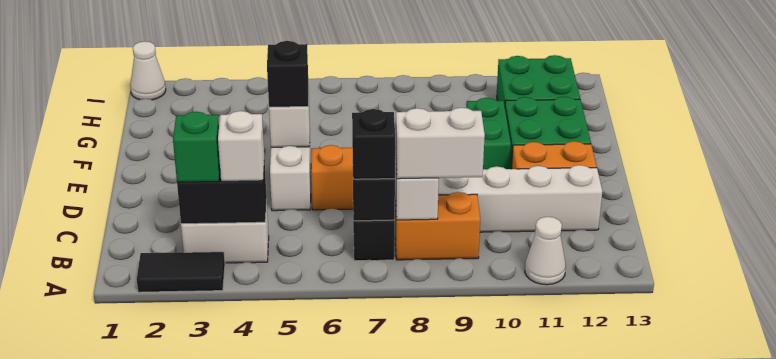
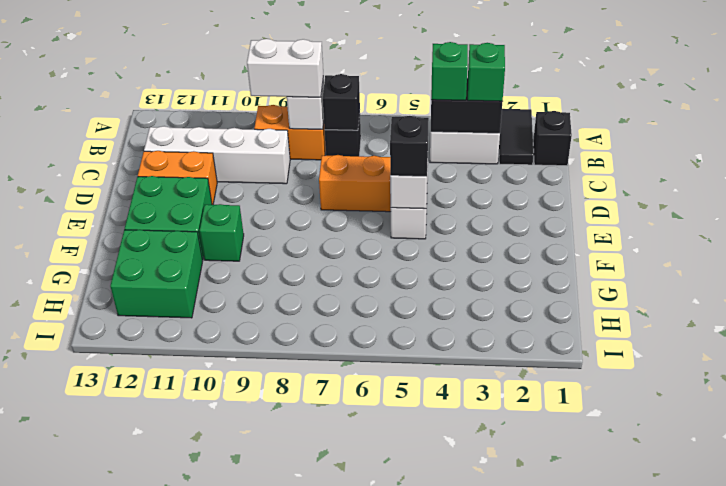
black 1x2 tile [137,252,225,292] -> black 1x2 tile turned to [499,109,534,165]
white 1x1 cone [525,217,566,285] -> none
white 1x1 brick [218,111,264,181] -> green 1x1 brick [431,42,468,100]
black 1x1 brick [352,109,395,179] -> black 1x1 brick moved to [533,111,572,166]
green 1x2 brick [467,98,511,169] -> green 1x1 brick [200,204,244,261]
white 1x1 cone [130,41,166,100] -> none

